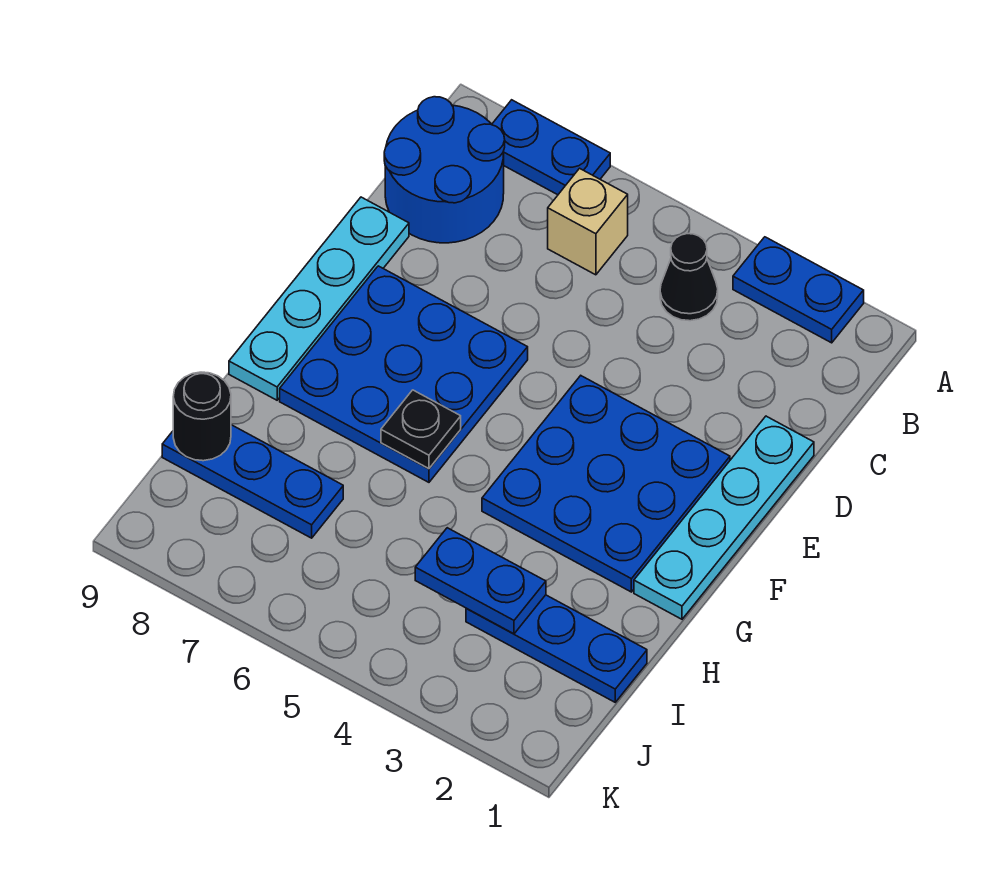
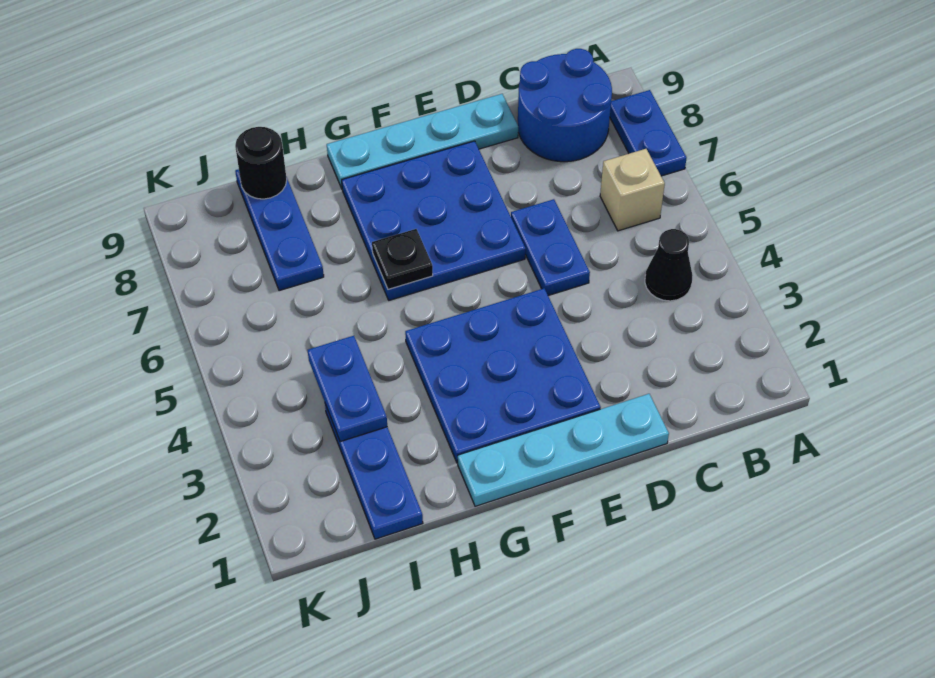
blue 1x2 plate [733,237,864,343] -> blue 1x2 plate moved to [511,199,590,296]

